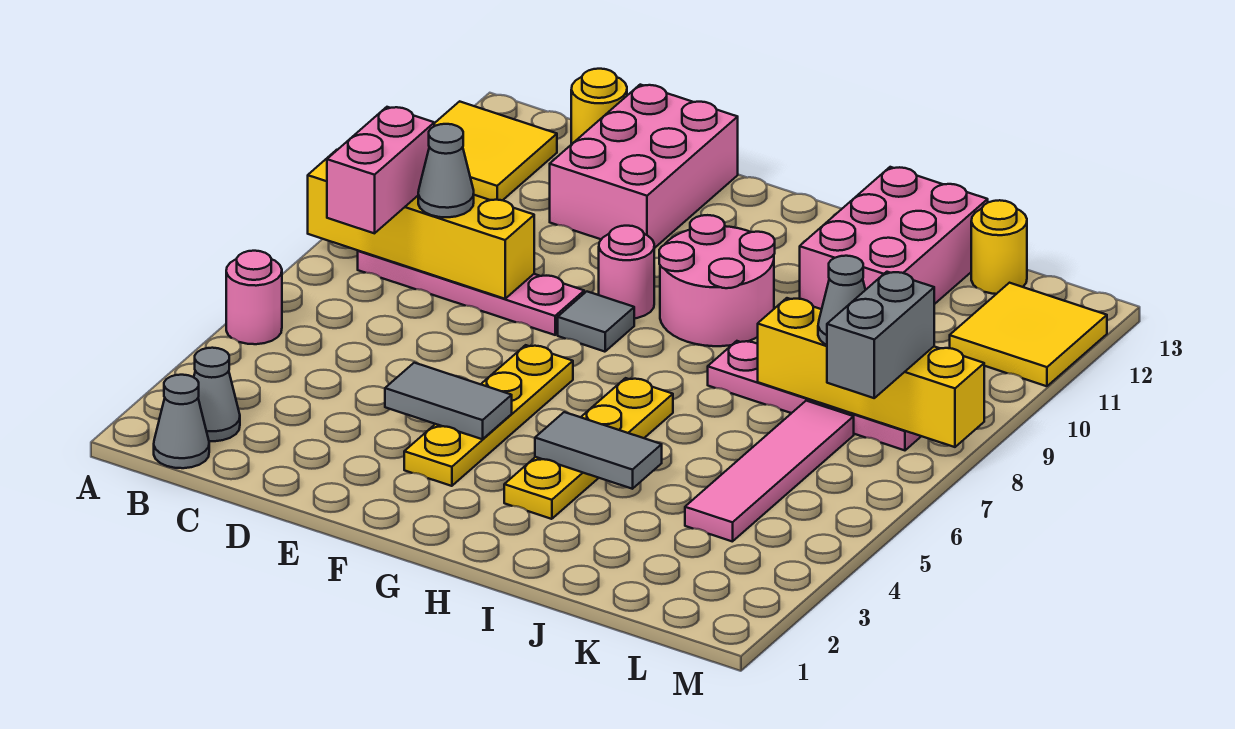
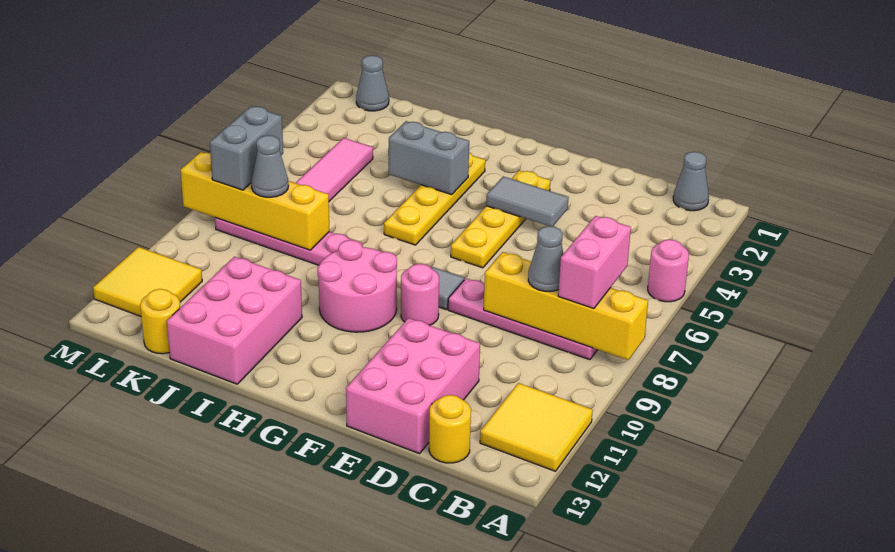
grey 1x1 cone [194,348,240,441] -> grey 1x1 cone moved to [356,55,389,111]
grey 1x2 tile [535,412,662,489] -> grey 1x2 brick [389,121,469,195]

